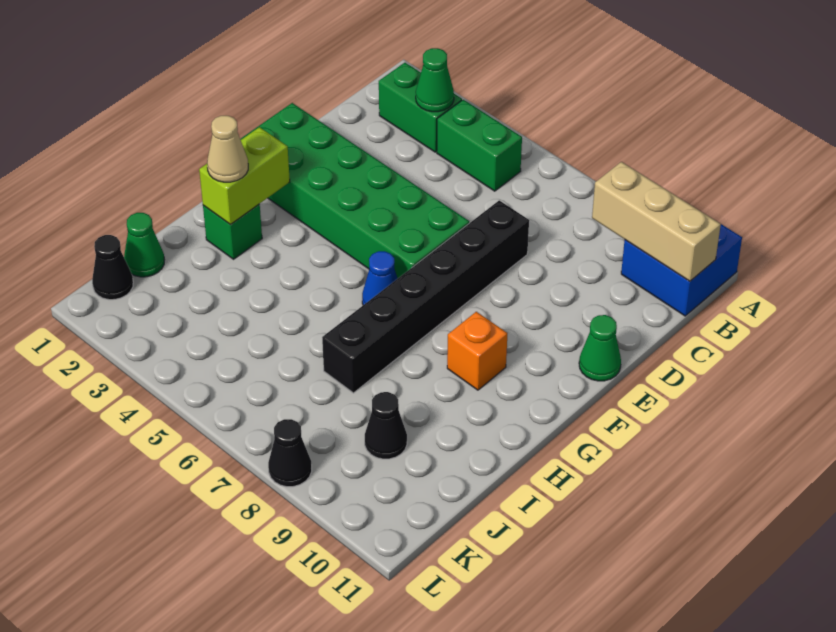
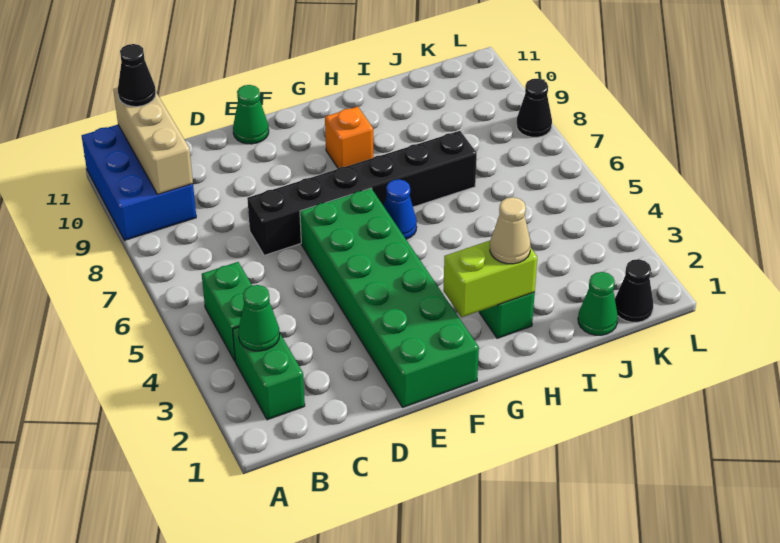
blue 2x2 brick [621,224,742,316] -> blue 2x3 brick [82,125,196,240]
black 1x1 cone [365,392,407,459] -> black 1x1 cone moved to [118,44,156,107]

